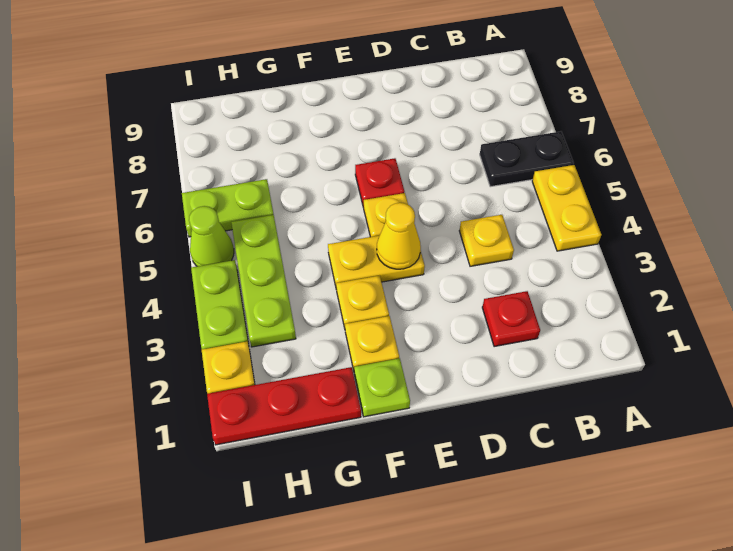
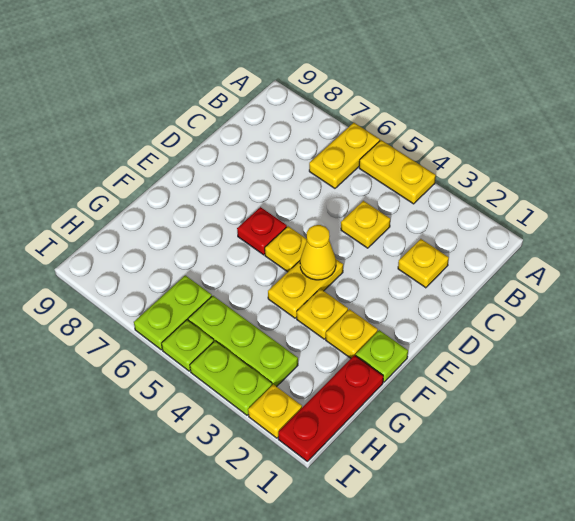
black 1x2 plate [480,131,574,187] -> yellow 1x2 plate [309,123,380,188]
red 1x1 plate [482,291,540,347] -> yellow 1x1 plate [398,239,449,288]
lime 1x1 cone [189,206,234,266] -> lime 1x1 plate [162,320,214,371]

